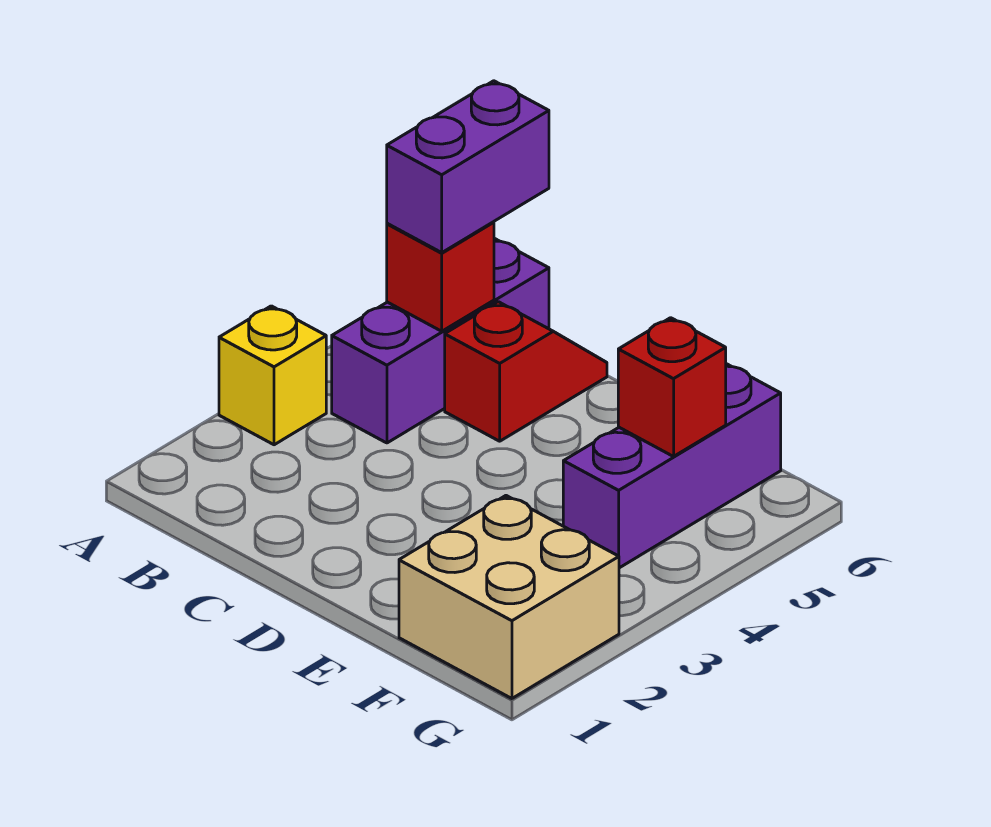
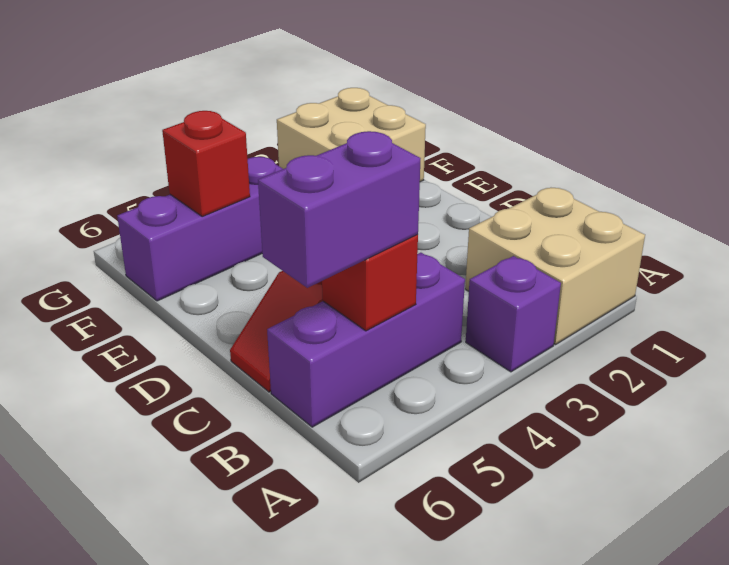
none -> tan 2x2 brick [465,188,645,345]
yellow 1x1 brick [219,306,326,445] -> purple 1x1 brick [466,256,561,372]

